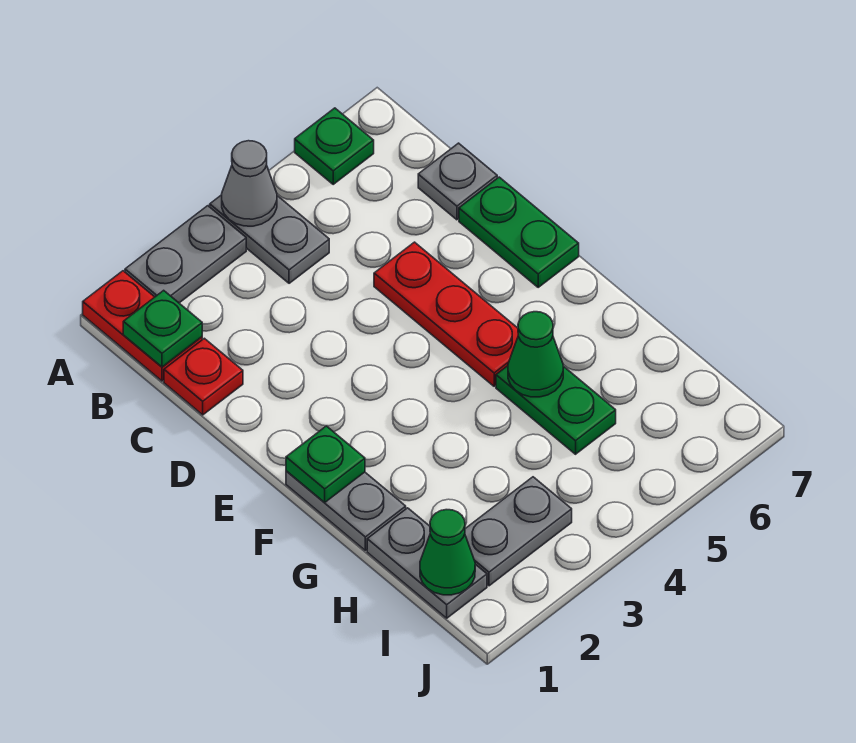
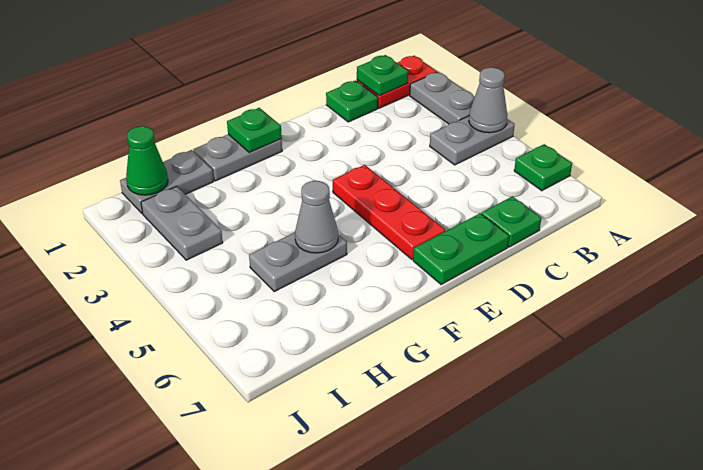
red 1x1 plate [164,338,243,415] -> green 1x1 plate [326,80,378,122]
grey 1x1 plate [418,143,497,220] -> green 1x1 plate [482,196,541,247]
red 1x3 plate [374,242,518,386] -> red 1x3 plate turned to [333,165,445,260]
green 1x2 plate [496,366,616,454] -> grey 1x2 plate [249,232,347,292]
green 1x1 cone [508,312,563,397] -> grey 1x1 cone [295,181,338,253]

